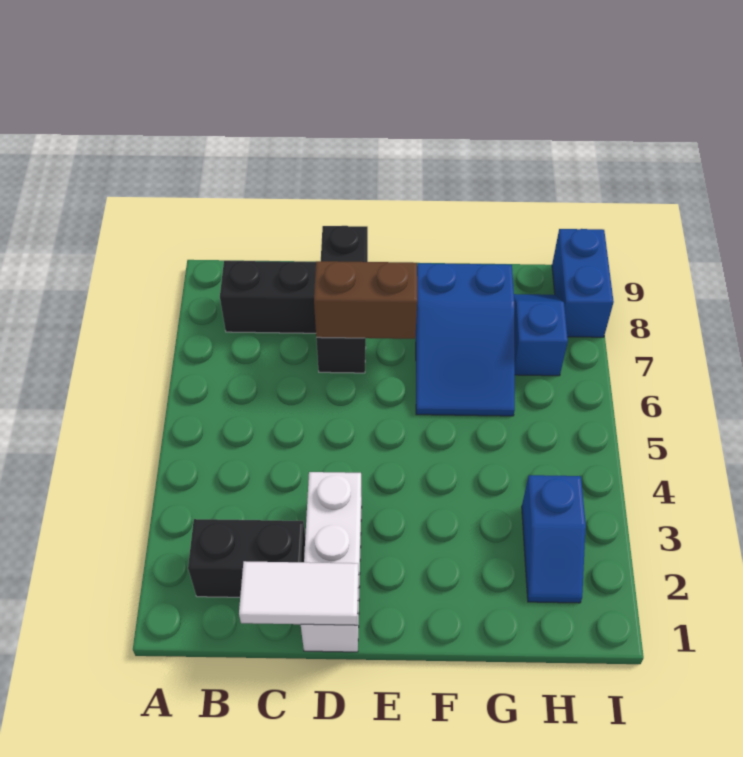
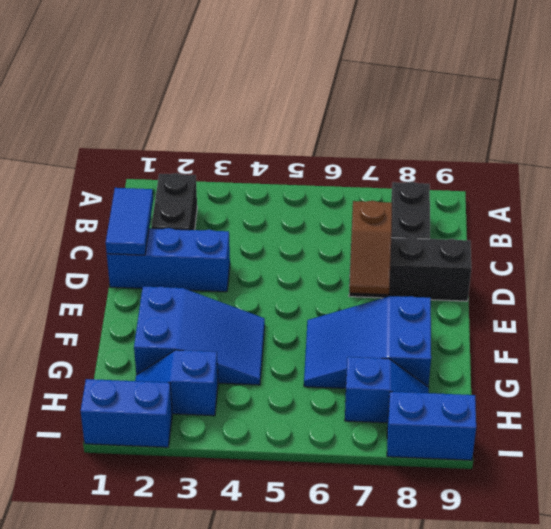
white 1x2 tile [239,561,359,625] -> blue 1x2 tile [106,188,153,255]
white 1x3 brick [301,472,362,652] -> blue 1x3 brick [107,228,230,292]
brown 1x2 brick [314,261,417,339] -> brown 1x2 slope [349,201,392,294]
none -> blue 2x3 slope [134,287,265,385]
none -> blue 1x2 brick [81,379,172,447]

